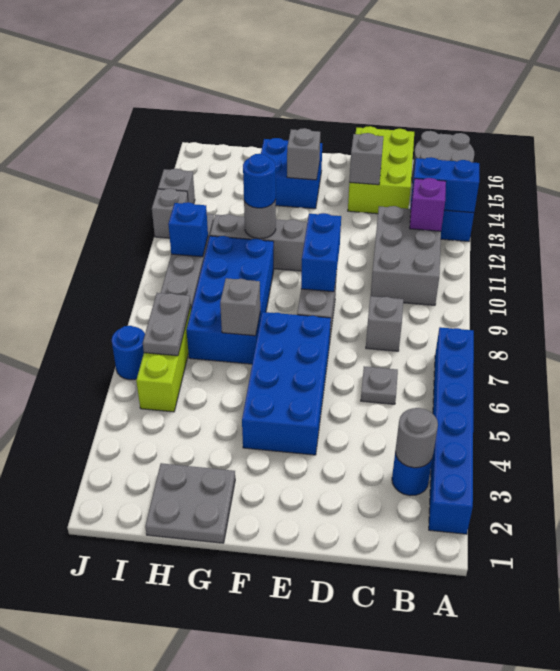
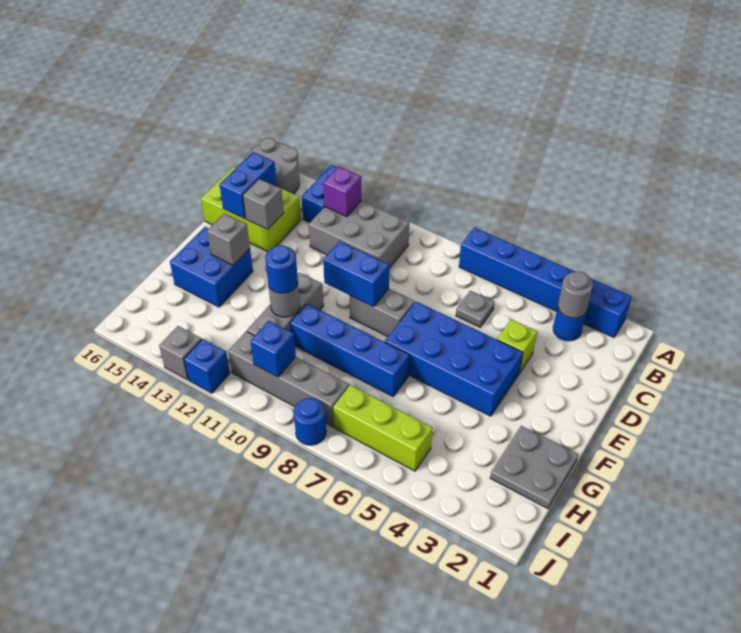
blue 1x2 brick [411,157,479,213] -> blue 1x2 brick moved to [220,152,277,219]
grey 1x1 brick [366,296,403,351] -> none
none -> lime 1x1 brick [497,319,537,373]
blue 2x4 brick [187,236,274,364] -> blue 1x4 brick [290,304,410,396]
grey 1x1 brick [220,278,260,336] -> none
grey 1x2 plate [143,293,191,356] -> none
blue 1x1 round brick [112,326,145,380] -> blue 1x1 round brick moved to [294,398,326,445]
grey 1x1 brick [152,188,188,238] -> blue 1x1 brick [184,339,230,393]

